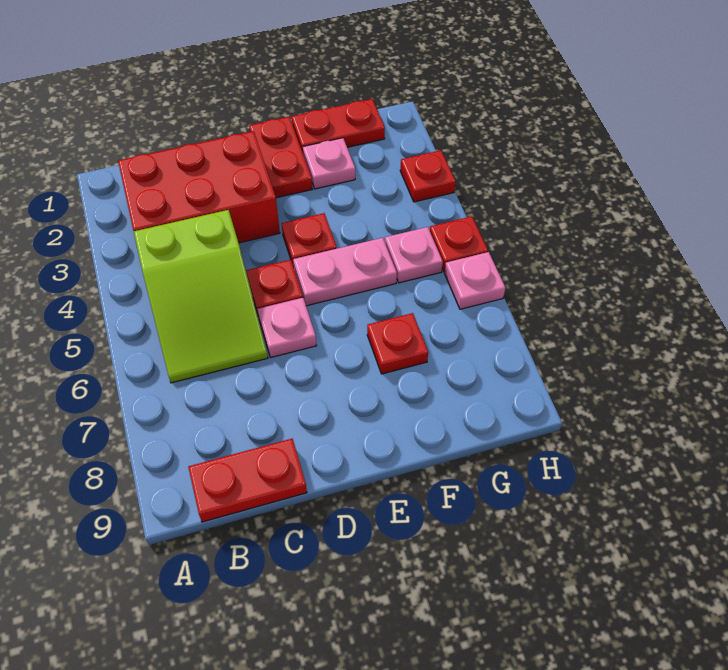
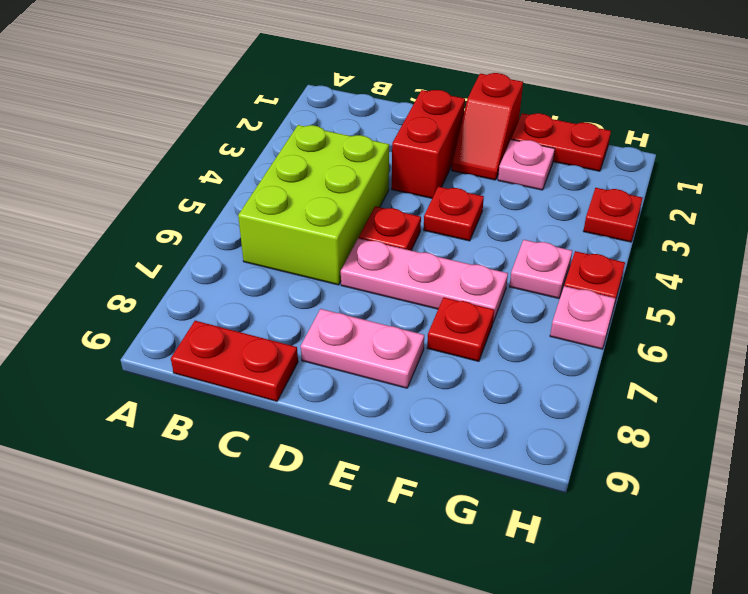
red 2x3 brick [118,131,280,243] -> red 1x2 brick [392,90,465,198]
lime 2x3 slope [134,210,268,383] -> lime 2x3 brick [238,125,389,285]
pink 1x1 plate [257,298,317,358] -> pink 1x3 plate [341,238,508,322]
red 1x2 plate [249,117,312,198] -> red 1x2 slope [452,73,523,180]
pink 1x2 plate [293,238,397,306] -> pink 1x2 plate moved to [301,309,424,388]

